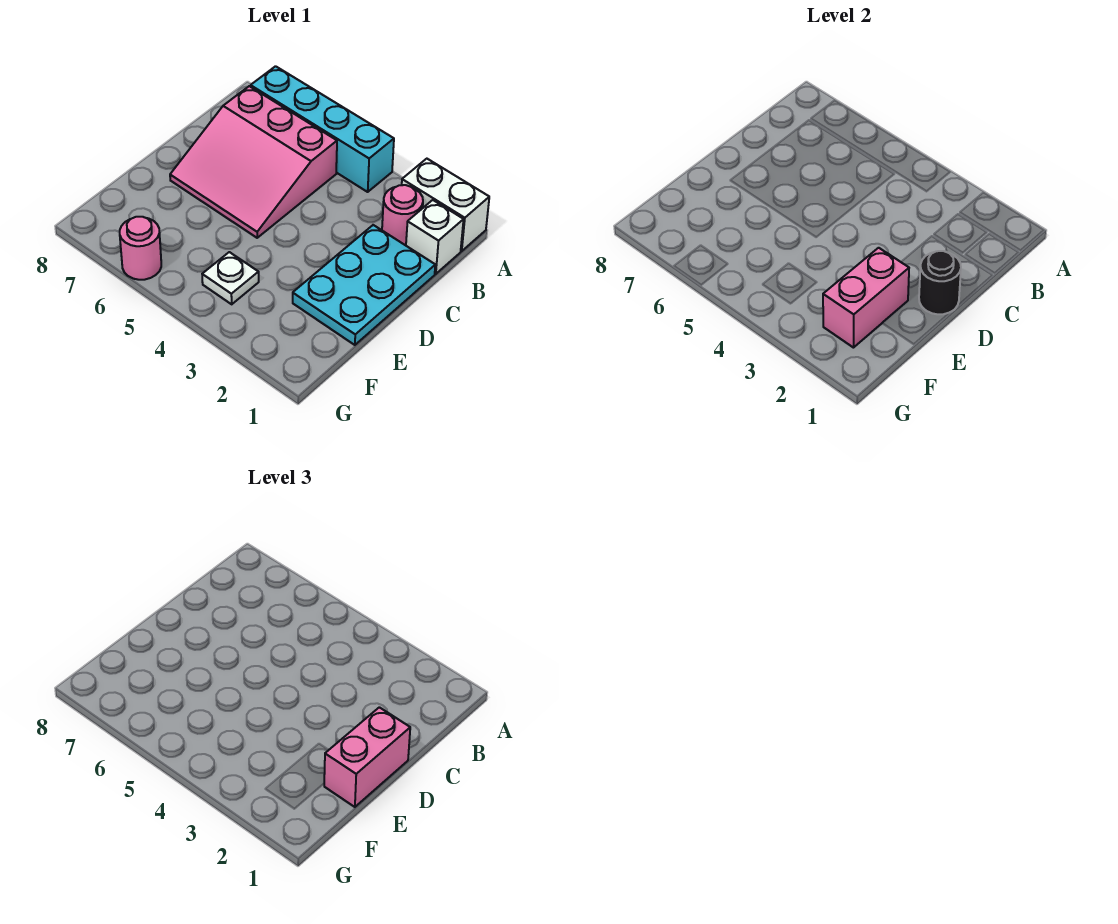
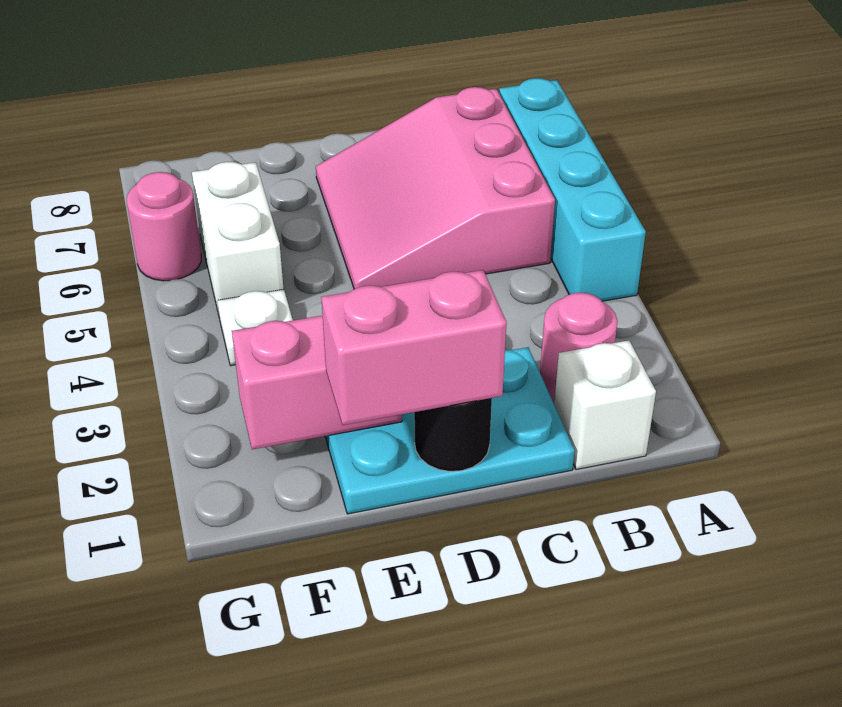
white 1x2 brick [402,159,489,251] -> white 1x2 brick moved to [192,162,284,315]

